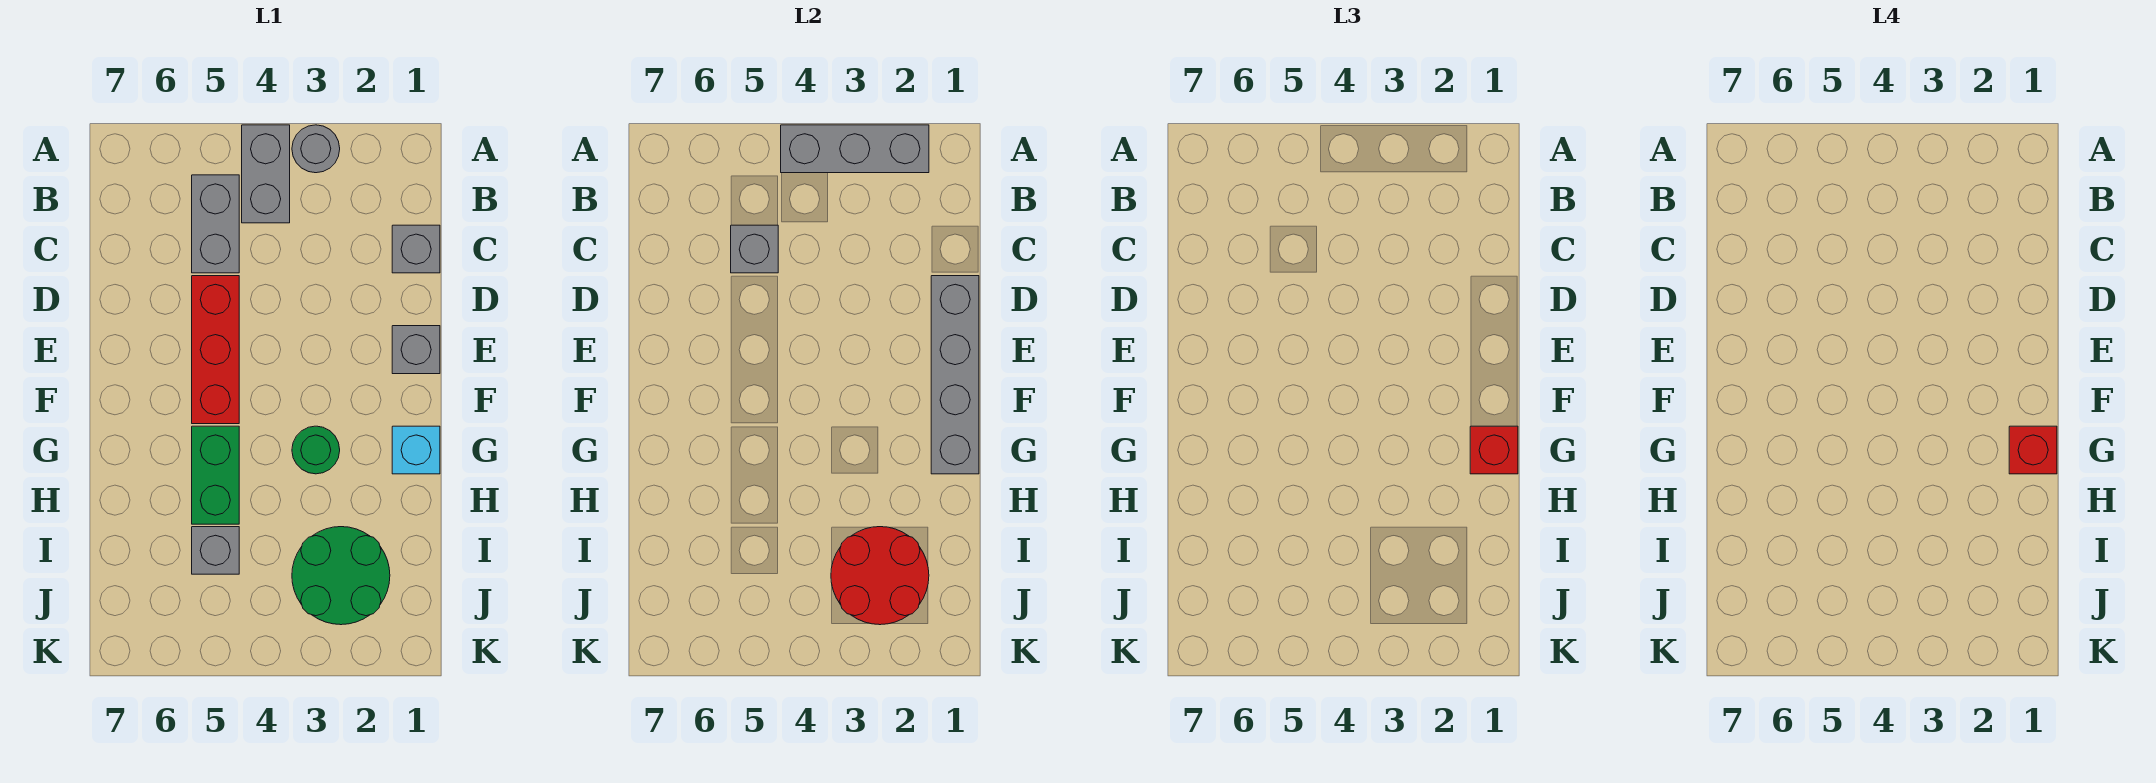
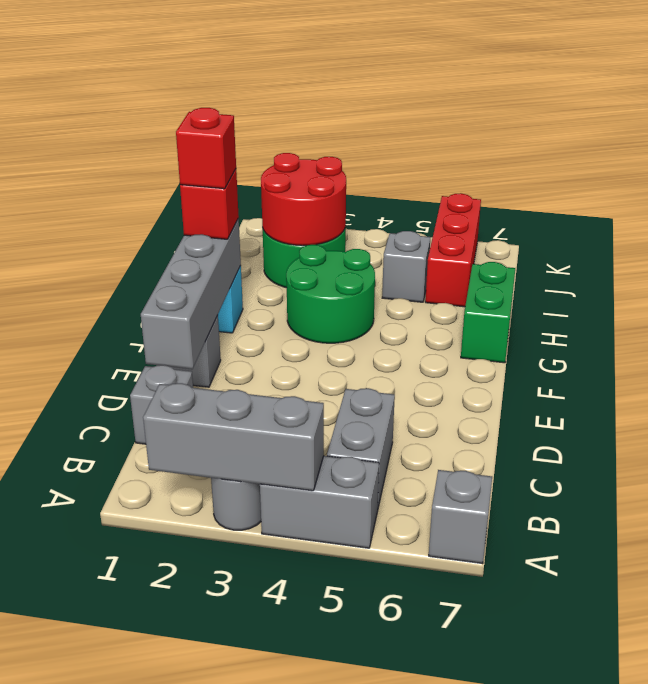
grey 1x2 brick [242,125,290,223] -> grey 1x2 brick turned to [260,456,379,548]
grey 1x1 brick [731,225,778,273] -> grey 1x1 brick moved to [429,470,492,564]
red 1x3 brick [192,276,239,424] -> red 1x3 brick moved to [425,193,481,307]
green 1x1 round brick [292,426,340,474] -> green 2x2 round brick [286,245,375,343]
green 1x2 brick [192,426,239,524] -> green 1x2 brick moved to [461,262,515,363]

